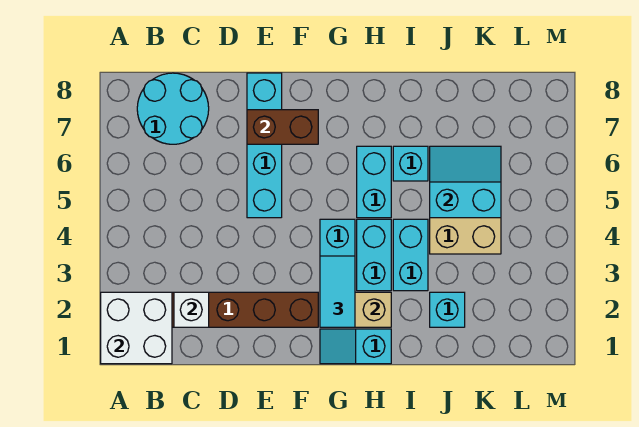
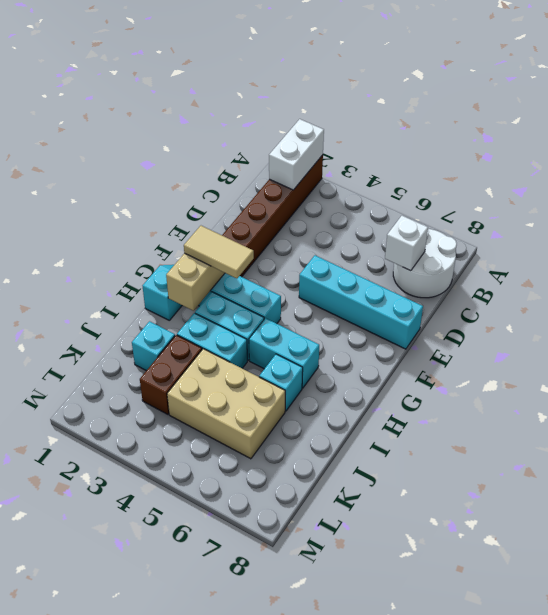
white 2x2 brick [101,292,172,364] -> white 1x2 brick [269,119,324,190]
cyan 2x2 round brick [137,73,209,144] -> white 2x2 round brick [393,225,457,298]
white 1x1 brick [174,292,209,327] -> white 1x1 brick moved to [385,216,428,271]
brown 1x2 brick [247,110,318,144] -> brown 1x2 brick moved to [140,335,202,414]
cyan 1x2 tile [320,256,355,327] -> tan 1x2 tile [184,226,254,278]
cyan 2x2 slope [430,146,501,218] -> none

